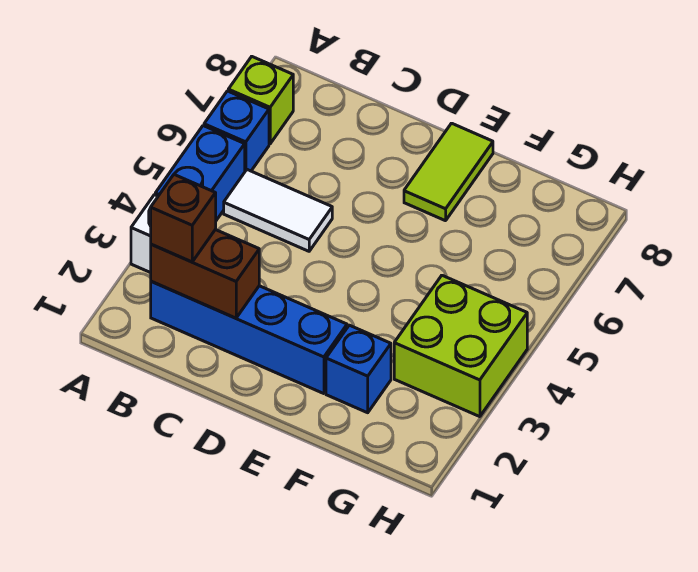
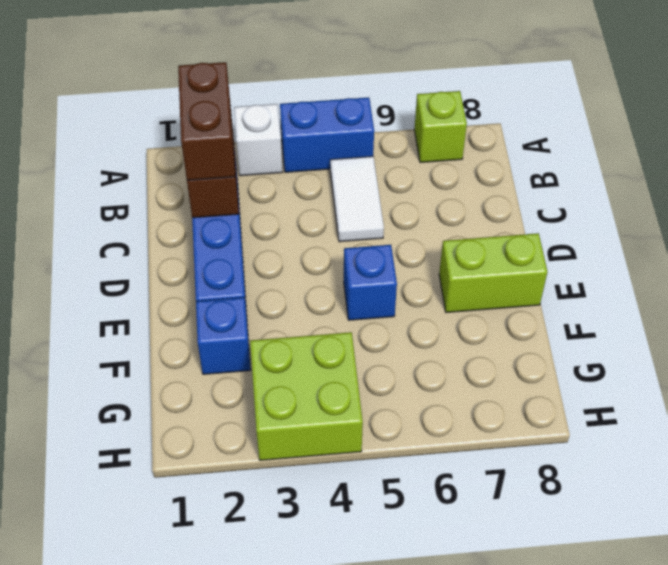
blue 1x1 brick [204,91,269,171] -> blue 1x1 brick moved to [344,245,397,320]
brown 1x1 brick [151,175,216,262] -> brown 1x2 brick [178,62,235,180]
lime 1x2 tile [404,123,493,221] -> lime 1x2 brick [439,233,547,313]

